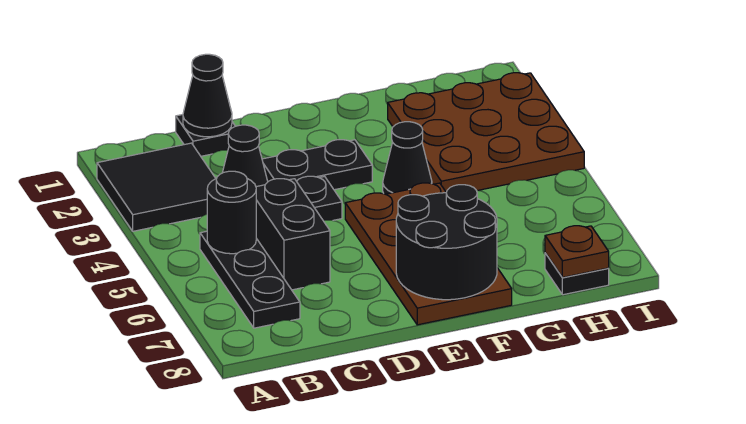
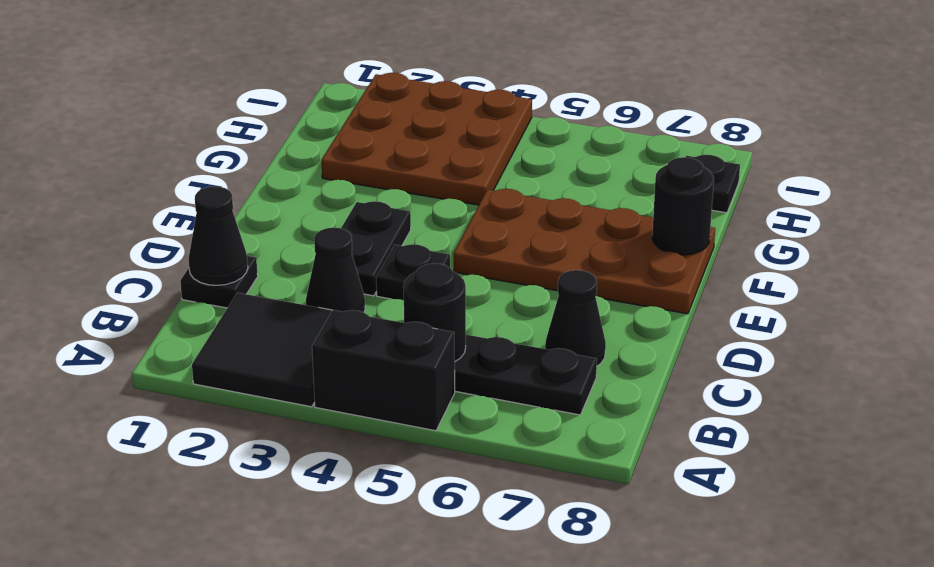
black 1x2 brick [256,179,330,290] -> black 1x2 brick moved to [312,310,455,431]
black 2x2 round brick [396,185,497,300] -> black 1x1 round brick [652,157,714,255]
black 1x1 cone [383,122,432,194] -> black 1x1 cone moved to [545,270,606,366]
brown 1x1 plate [545,226,609,277] -> none

